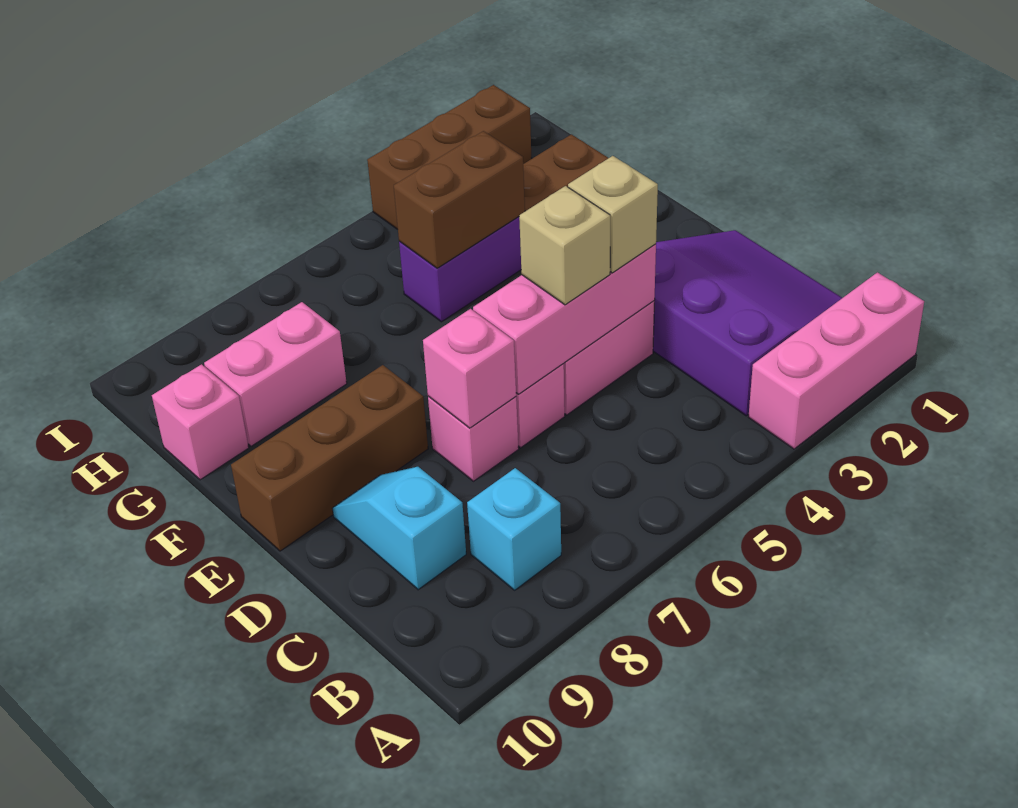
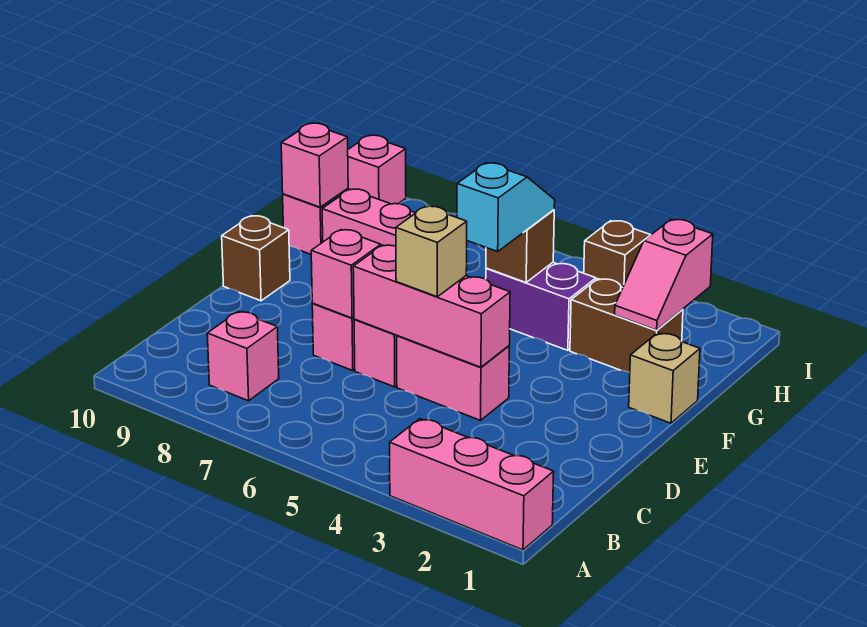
purple 3x3 slope [653,230,842,416] -> none
cyan 1x1 brick [467,468,561,590] -> pink 1x1 brick [207,311,279,401]
cyan 1x2 slope [332,467,466,590] -> cyan 1x2 slope moved to [457,163,555,252]
tan 1x1 brick [568,156,658,273] -> tan 1x1 brick moved to [629,333,700,423]
brown 1x3 brick [231,365,428,551] -> brown 1x1 brick [222,216,290,301]
none -> pink 1x2 slope [615,220,713,330]
brown 1x2 brick [394,131,525,268] -> brown 1x1 brick [486,210,554,282]
none -> pink 1x1 brick [281,123,348,207]
brown 1x3 brick [367,85,532,229] -> brown 1x1 brick [584,221,650,287]
none -> pink 1x1 brick [348,135,406,204]

